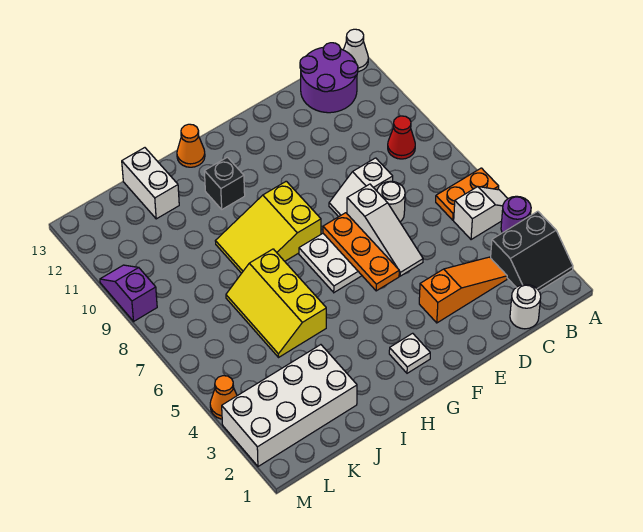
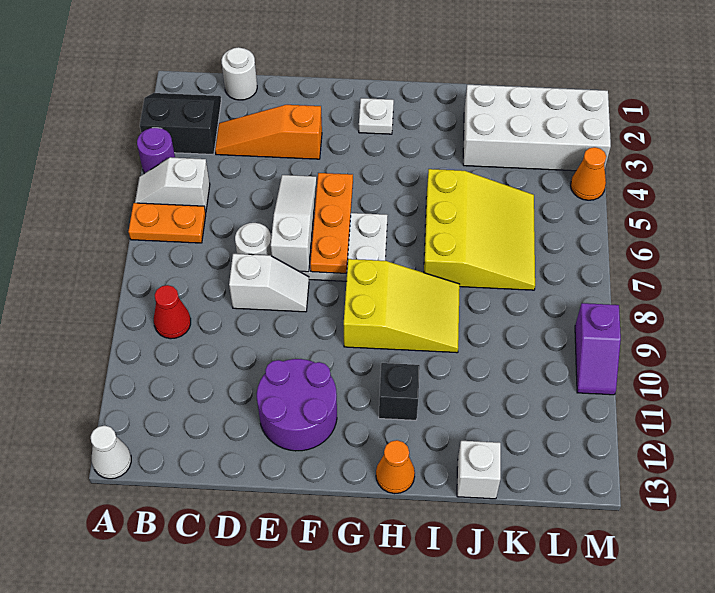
purple 2x2 round brick [300,43,358,113] -> purple 2x2 round brick moved to [257,359,337,451]
yellow 2x3 slope [226,249,326,357] -> yellow 3x3 slope [424,169,535,290]
white 1x2 brick [122,148,179,219] -> white 1x1 brick [457,441,501,499]

